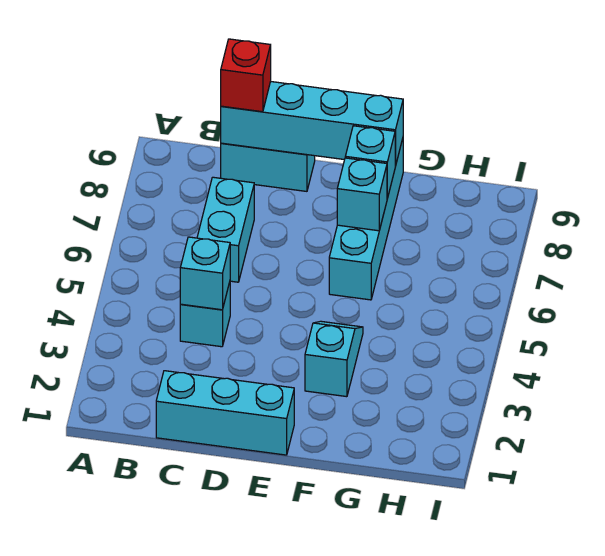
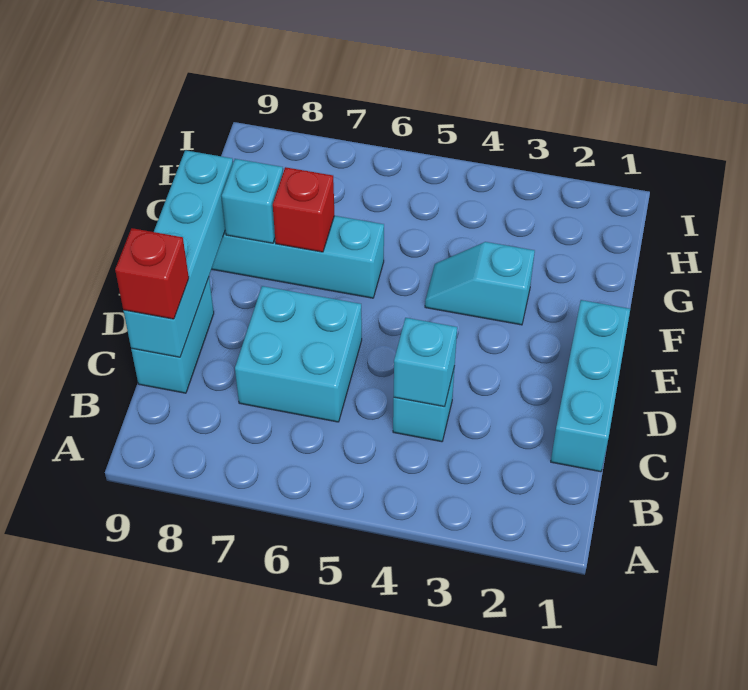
cyan 1x2 brick [197,177,254,282] -> cyan 2x2 brick [235,286,362,422]
cyan 1x1 brick [337,158,387,231] -> red 1x1 brick [273,167,334,252]

